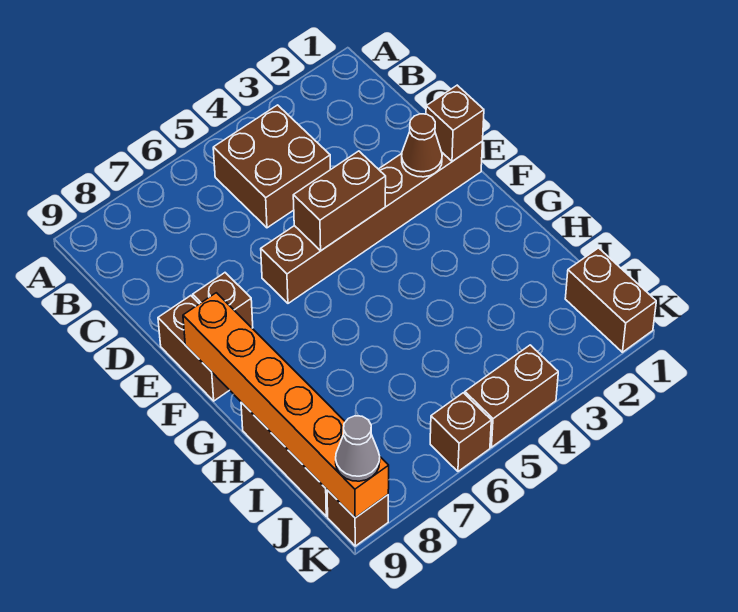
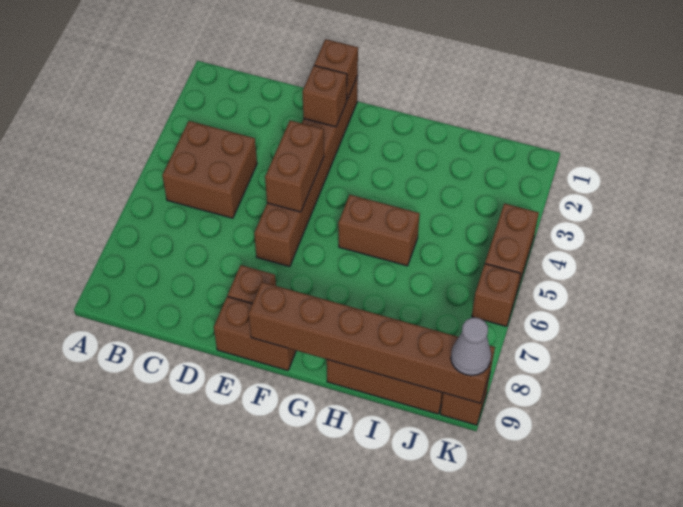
brown 1x1 cone [402,114,442,177] -> brown 1x1 brick [303,66,347,127]
orange 1x6 brick [183,293,389,518] -> brown 1x6 brick [248,282,495,403]
brown 1x2 brick [565,248,656,352] -> brown 1x2 brick moved to [338,195,420,266]

